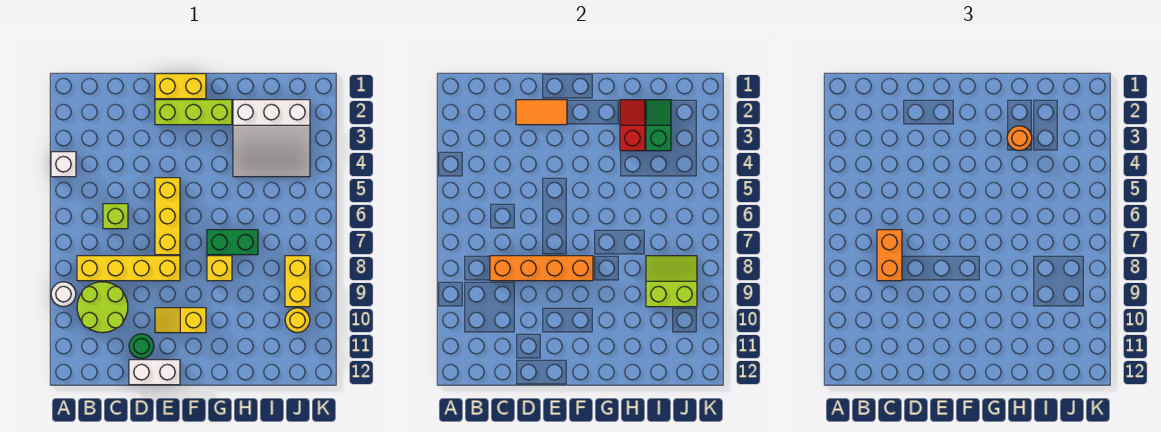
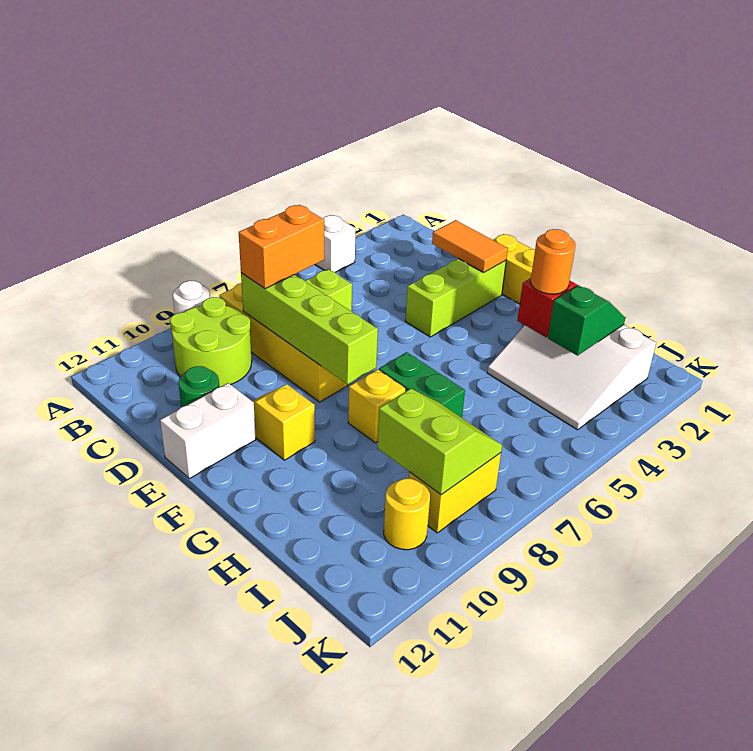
orange 1x4 brick [490,256,593,281] -> lime 1x4 brick [241,273,378,385]
white 1x2 brick [129,360,180,385] -> white 1x2 brick turned to [160,383,256,479]
lime 1x3 brick [155,100,232,125] -> lime 1x3 brick turned to [405,259,506,337]
yellow 1x3 brick [155,178,180,255] -> none

